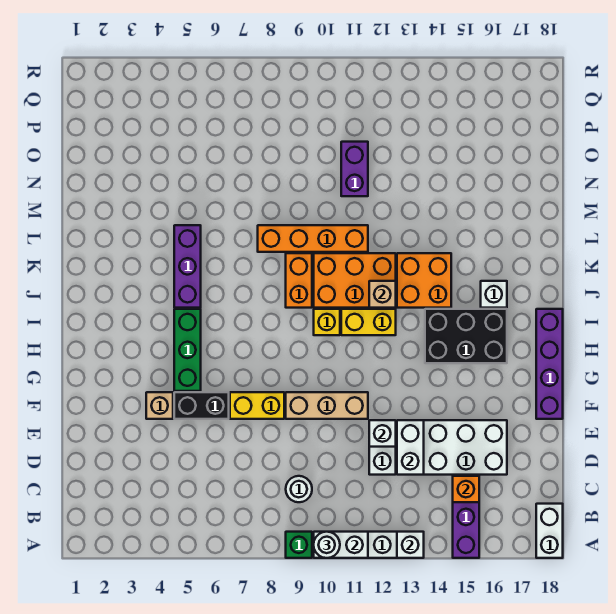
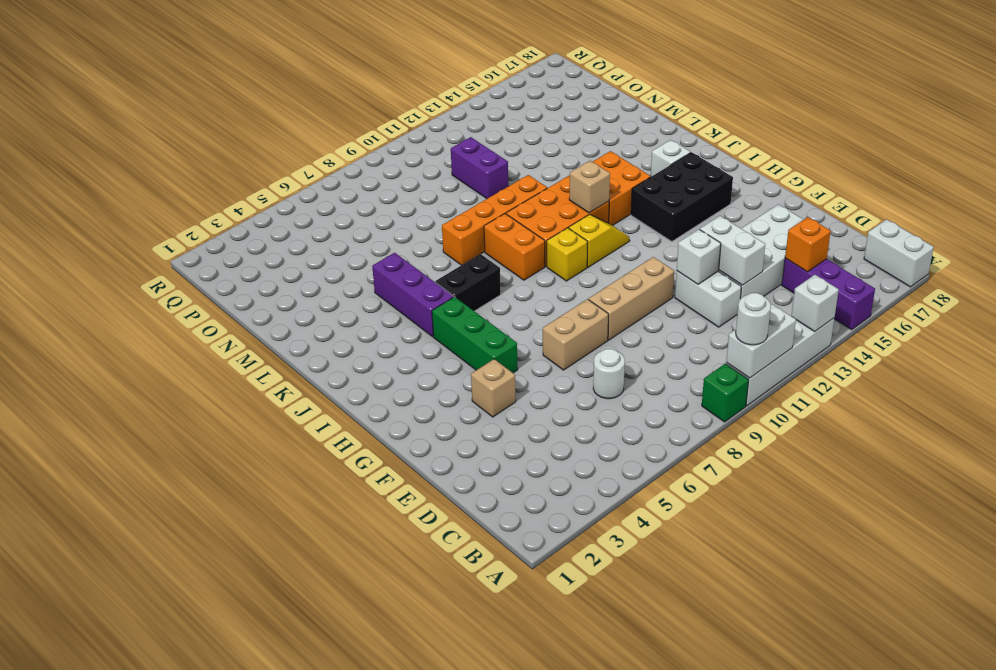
white 1x1 round brick [286,476,312,502] -> white 1x1 round brick moved to [593,349,625,399]
black 1x2 brick [174,392,229,419] -> black 1x2 brick moved to [435,254,501,311]
yellow 1x2 brick [230,392,284,419] -> tan 1x2 brick [543,299,608,370]
purple 1x4 brick [536,309,563,419] -> none
yellow 1x2 brick [341,309,396,335] -> yellow 1x2 slope [569,214,629,267]

